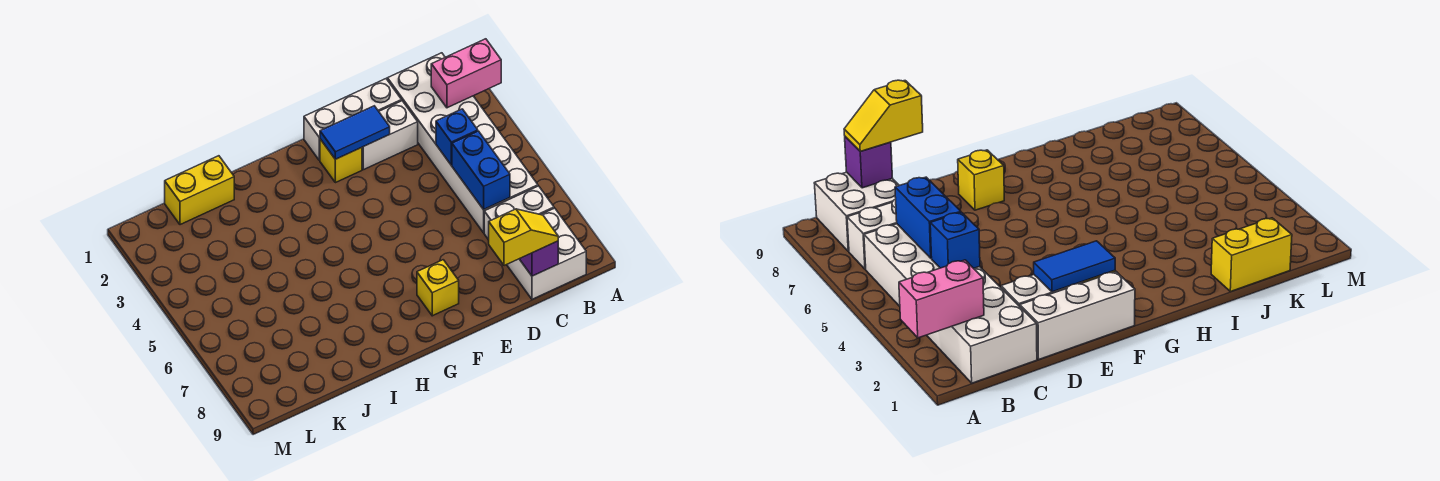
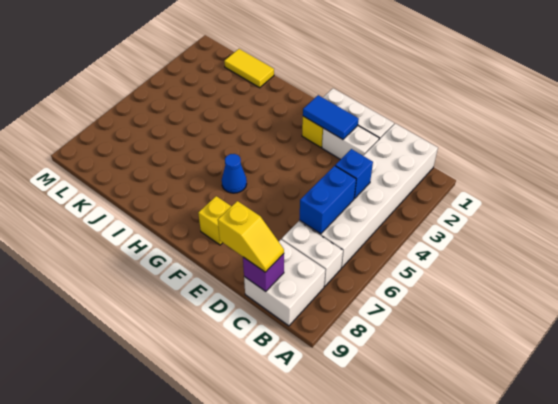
pink 1x2 brick [431,39,501,108] -> none
none -> blue 1x1 cone [222,154,247,193]
yellow 1x2 brick [165,156,234,225] -> yellow 1x2 tile [224,49,274,88]

